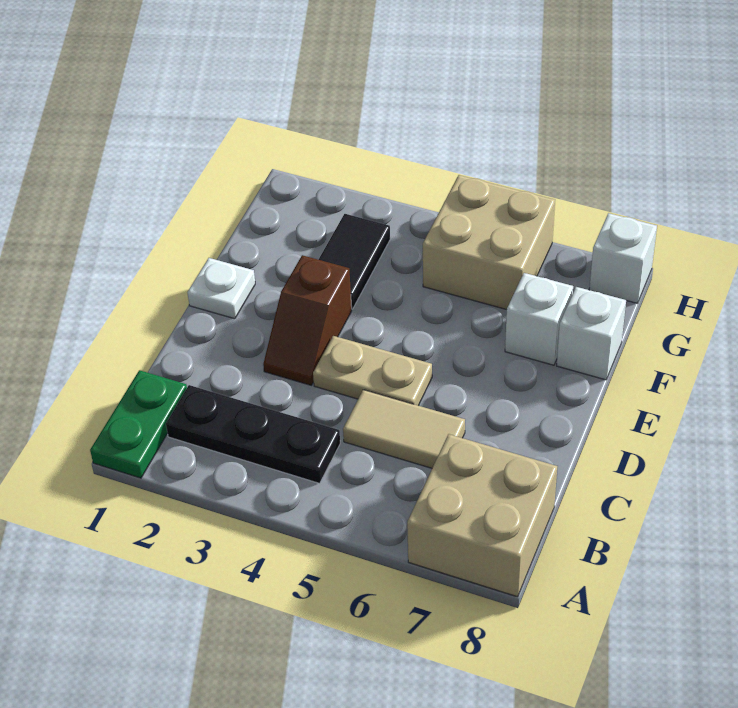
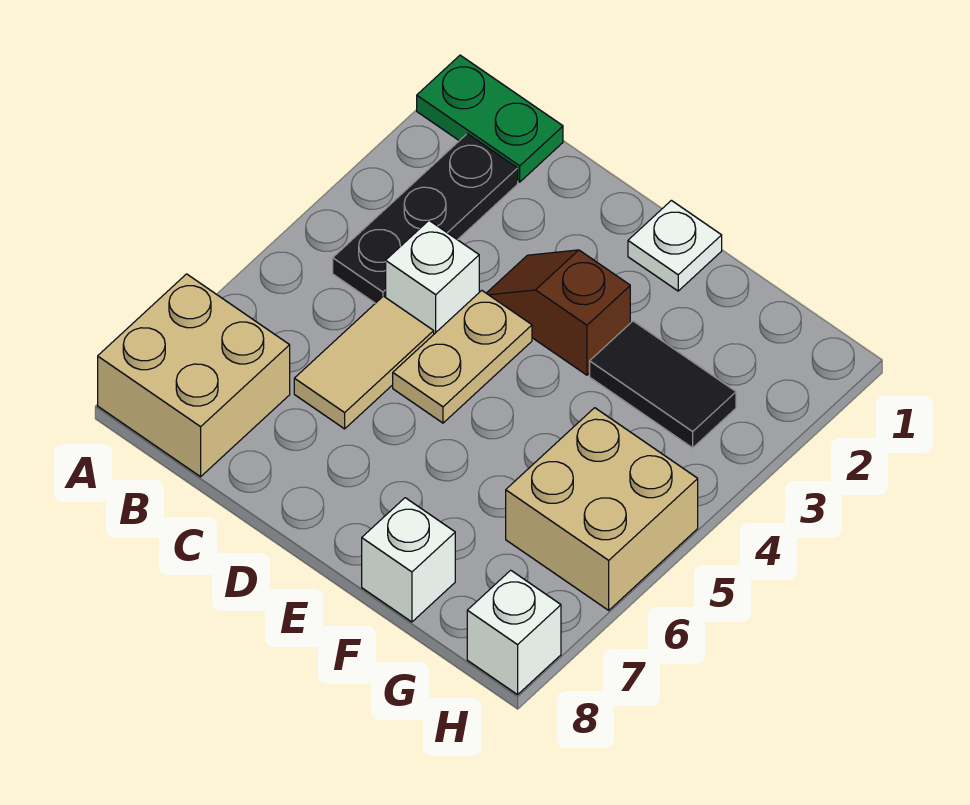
white 1x1 brick [505,273,573,365] -> white 1x1 brick moved to [386,221,479,334]

